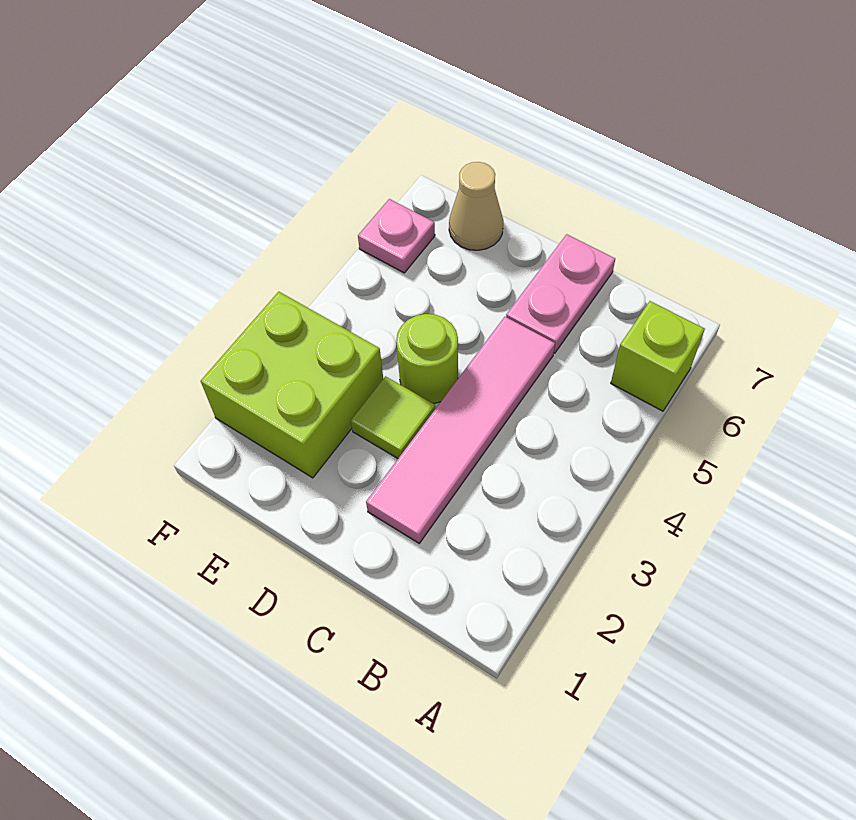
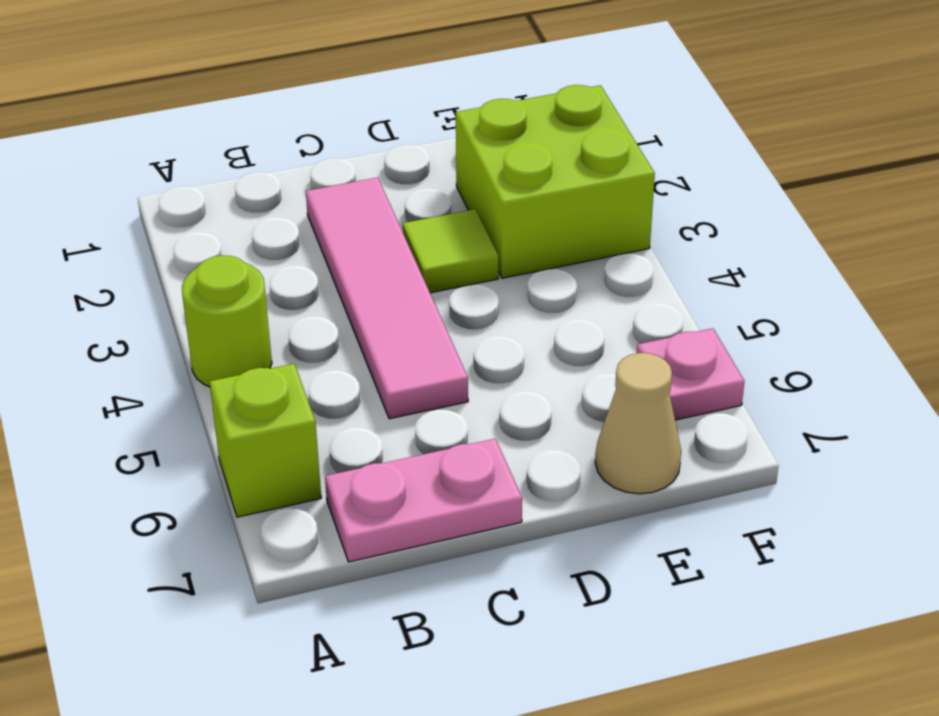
pink 1x2 plate [506,234,615,353] -> pink 1x2 plate turned to [325,439,522,562]
lime 1x1 round brick [396,314,458,403] -> lime 1x1 round brick moved to [182,255,272,387]

